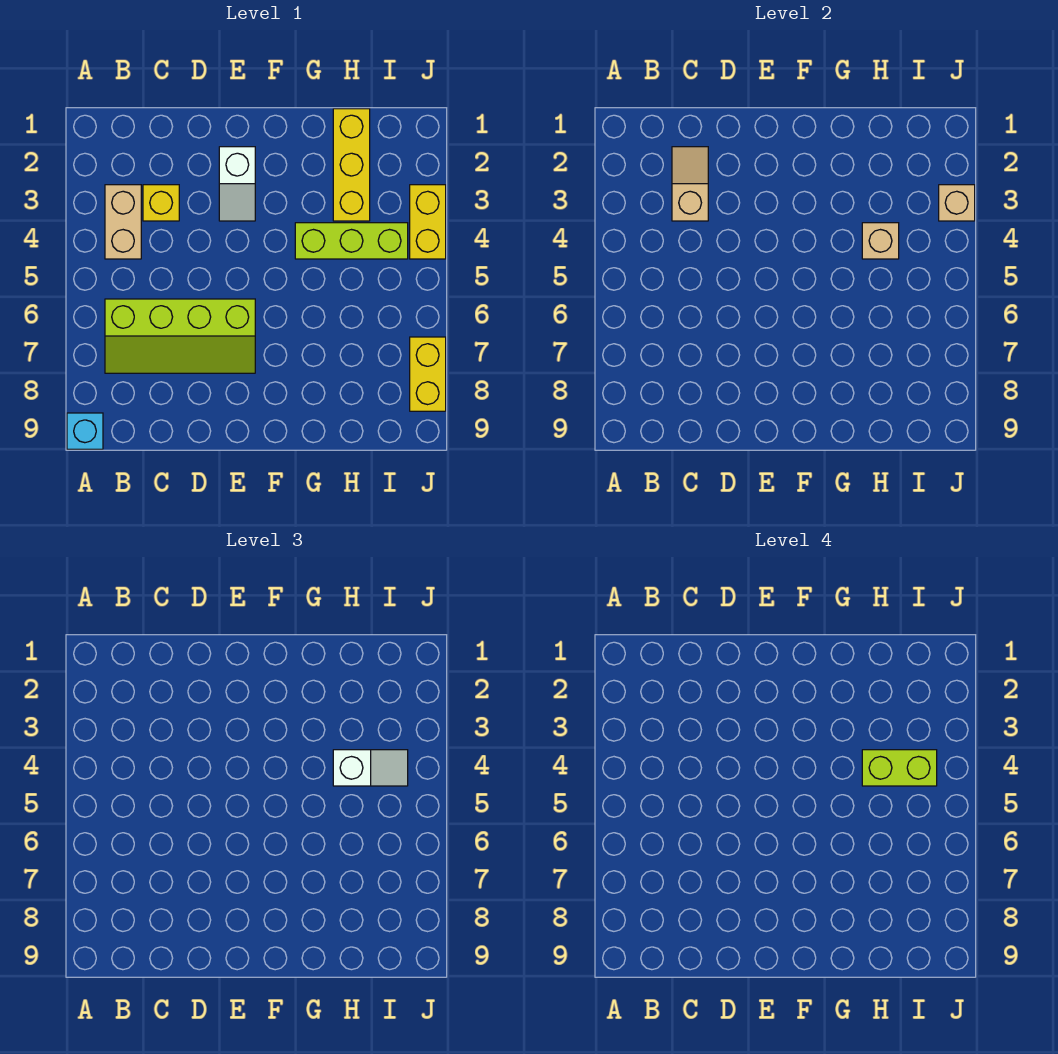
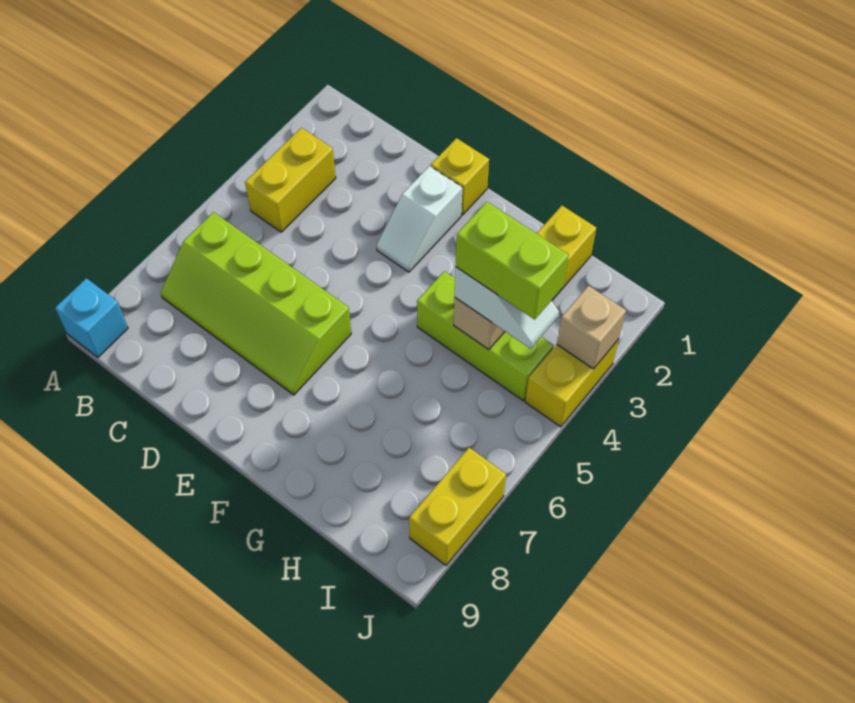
tan 1x2 brick [105,185,141,259] -> yellow 1x2 brick [245,128,336,232]
tan 1x2 slope [672,147,708,221] -> none
yellow 1x1 brick [143,185,179,221] -> yellow 1x1 brick moved to [431,138,489,215]

